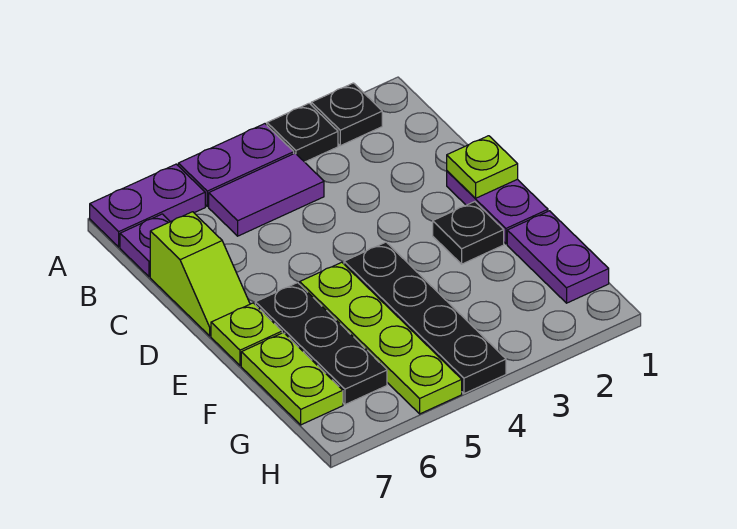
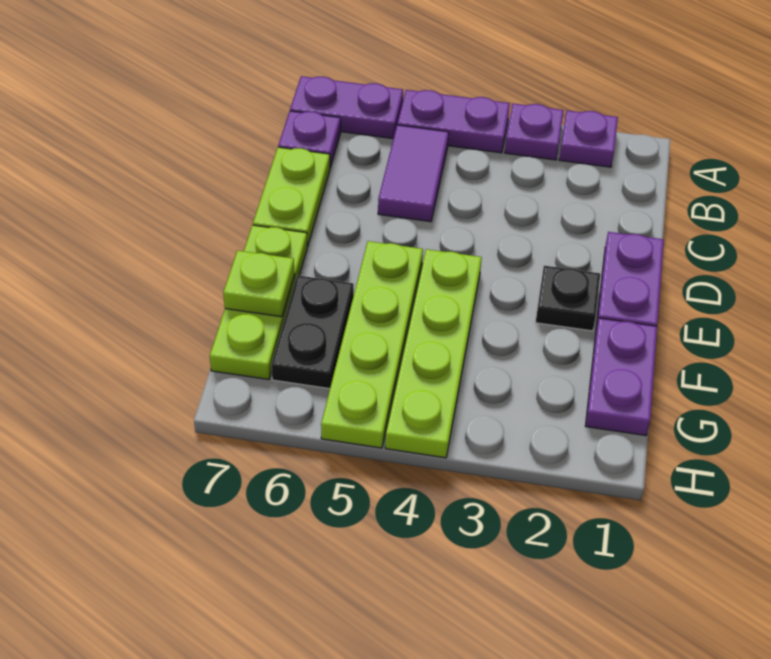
black 1x1 plate [311,83,382,146] -> purple 1x1 plate [559,110,618,167]
black 1x1 plate [267,103,338,162] -> purple 1x1 plate [505,104,564,160]
purple 1x2 tile [209,153,324,236] -> purple 1x2 tile turned to [378,125,449,222]
lime 1x2 slope [150,212,250,336] -> lime 1x2 plate [253,147,330,246]
lime 1x1 plate [447,136,518,198] -> lime 1x1 plate moved to [223,250,294,317]
black 1x4 plate [344,242,506,394] -> lime 1x4 plate [385,249,482,458]
black 1x3 plate [255,283,387,405] -> black 1x2 plate [272,276,354,389]

